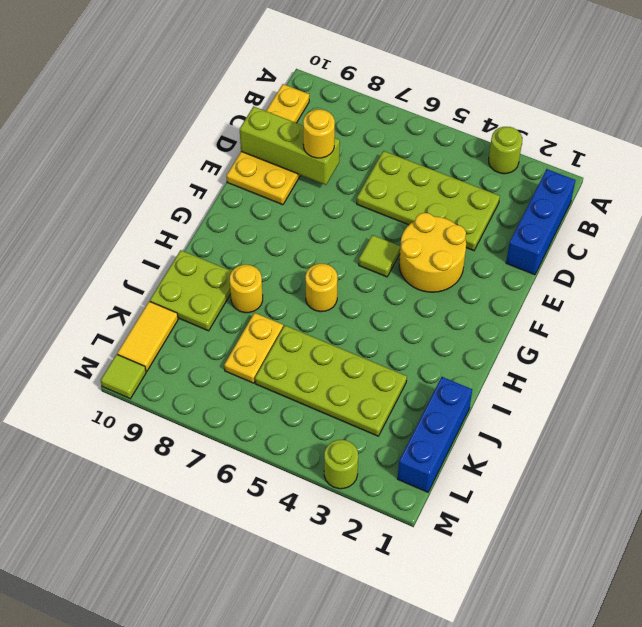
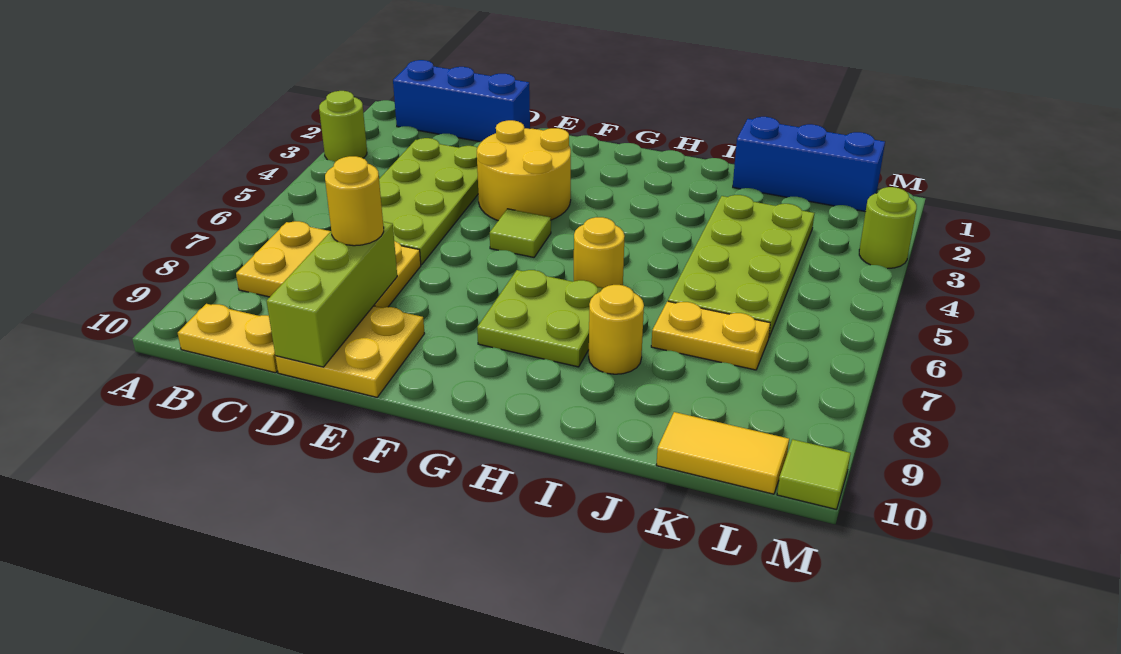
none -> yellow 2x3 plate [236,221,421,308]
lime 2x2 plate [150,250,232,331] -> lime 2x2 plate moved to [477,270,603,367]

